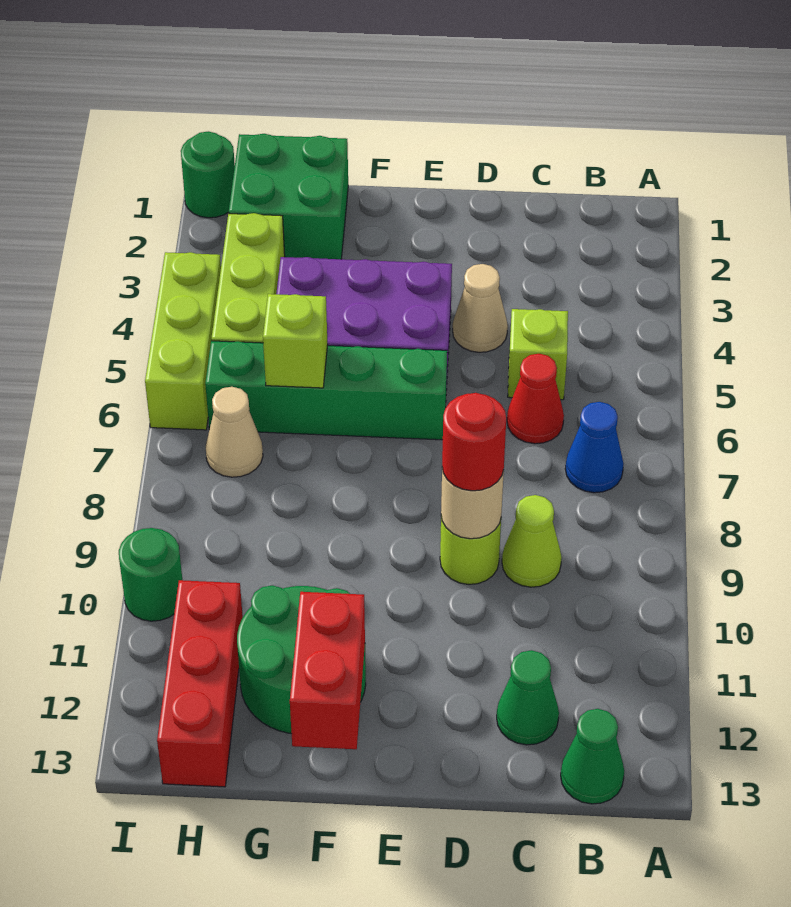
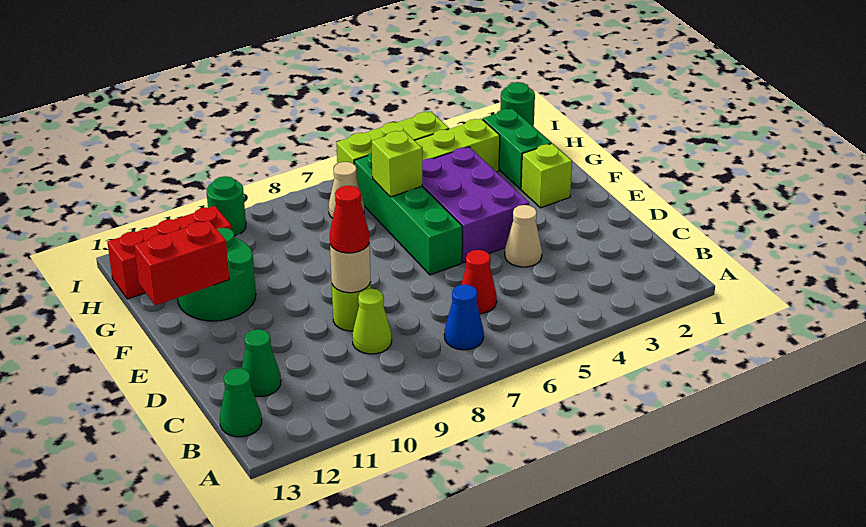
lime 1x1 brick [508,309,568,400] -> lime 1x1 brick moved to [521,144,572,208]
red 1x1 round brick [442,393,506,491] -> red 1x1 cone [330,186,369,253]
green 2x2 brick [229,134,348,259] -> green 1x2 brick [483,109,551,189]

